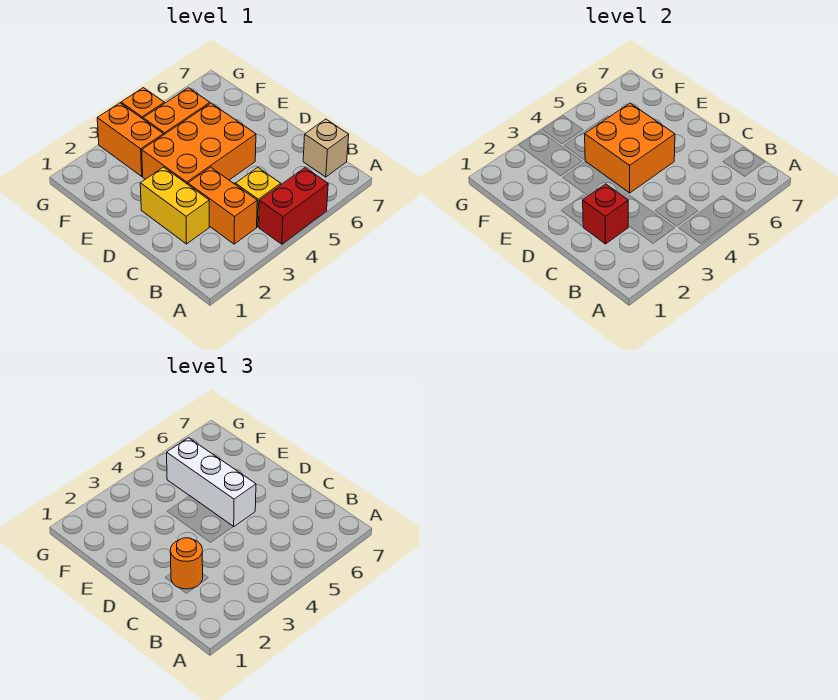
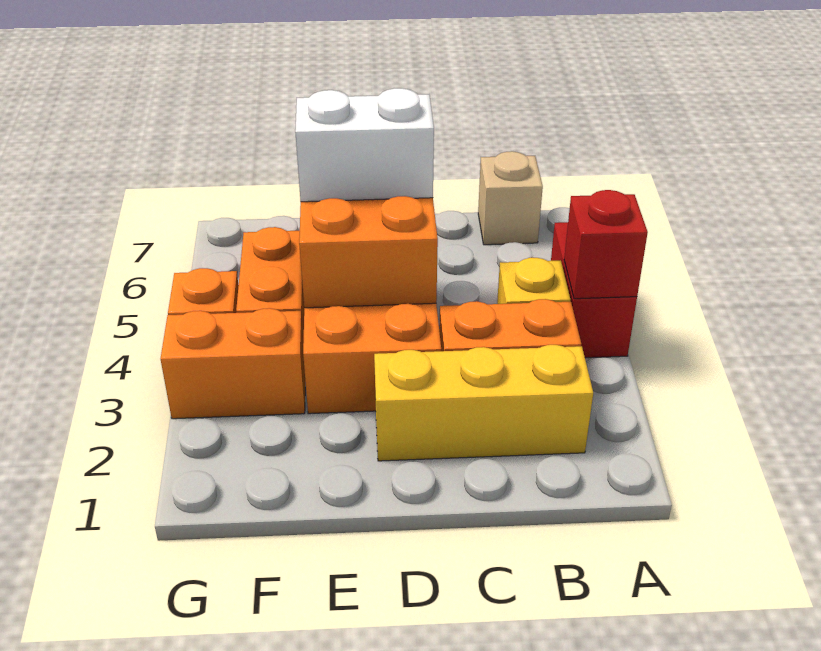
yellow 1x2 brick [140,167,209,244] -> yellow 1x3 brick [374,345,593,461]
red 1x1 brick [583,184,628,244] -> red 1x1 brick moved to [564,190,648,299]
orange 1x1 round brick [170,538,203,589] -> none
white 1x3 brick [167,438,256,527] -> white 1x2 brick [295,88,434,202]

